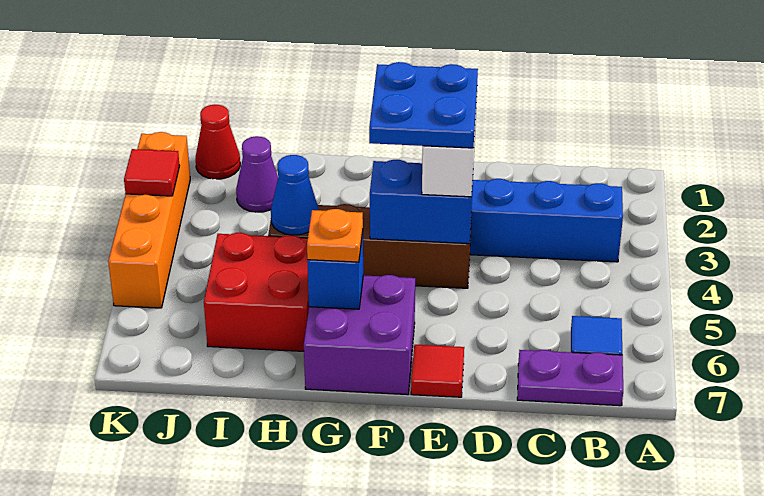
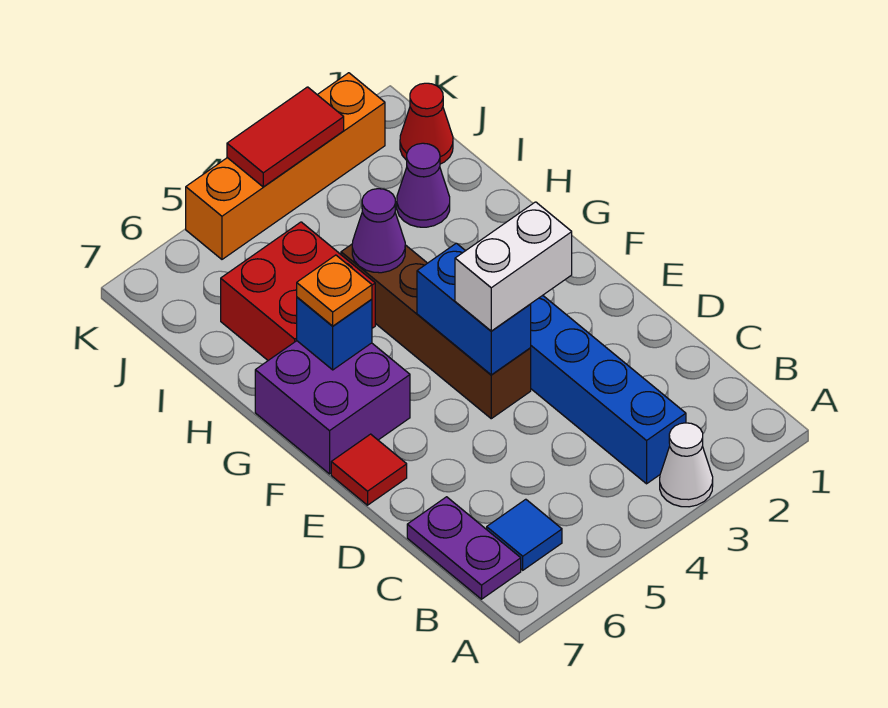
none -> white 1x1 cone [660,423,713,507]
blue 2x2 plate [369,62,478,148] -> none
blue 1x1 cone [271,155,318,235] -> purple 1x1 cone [352,189,405,273]
red 1x1 tile [124,149,180,196] -> red 1x2 tile [227,87,344,187]

